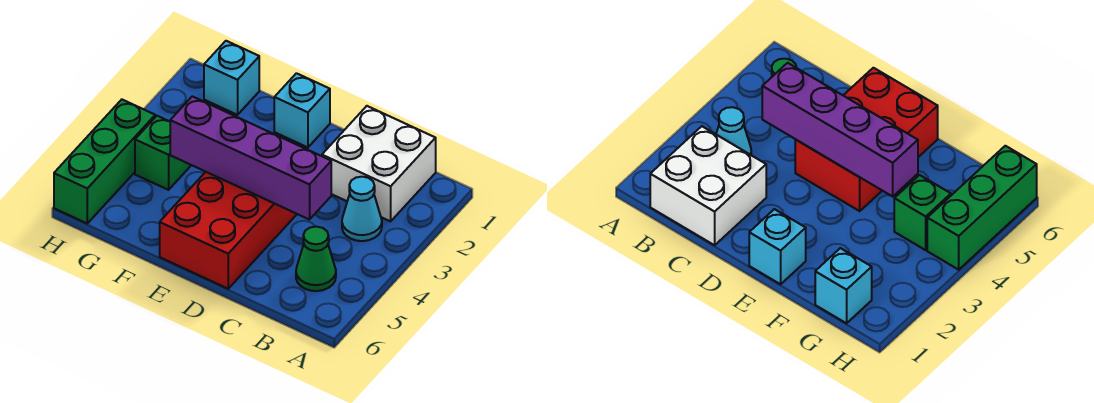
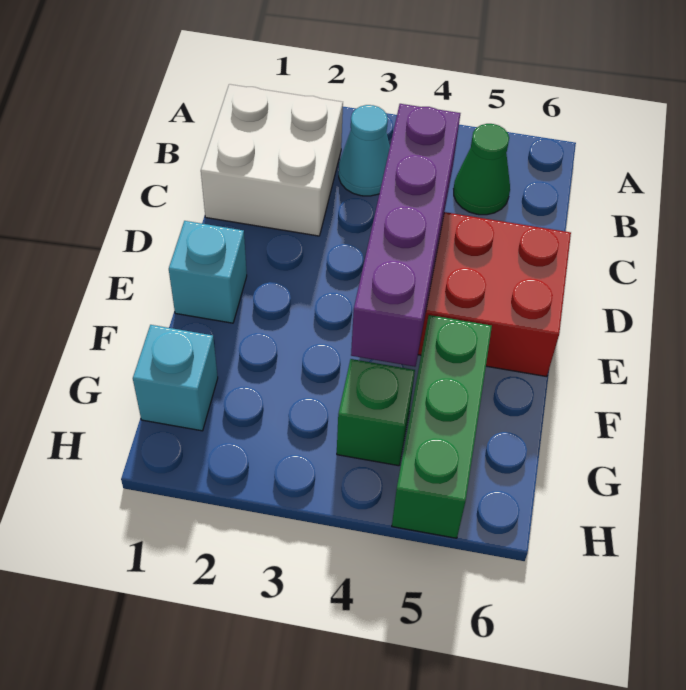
green 1x3 brick [54,100,155,223] -> green 1x3 brick turned to [392,315,492,538]

